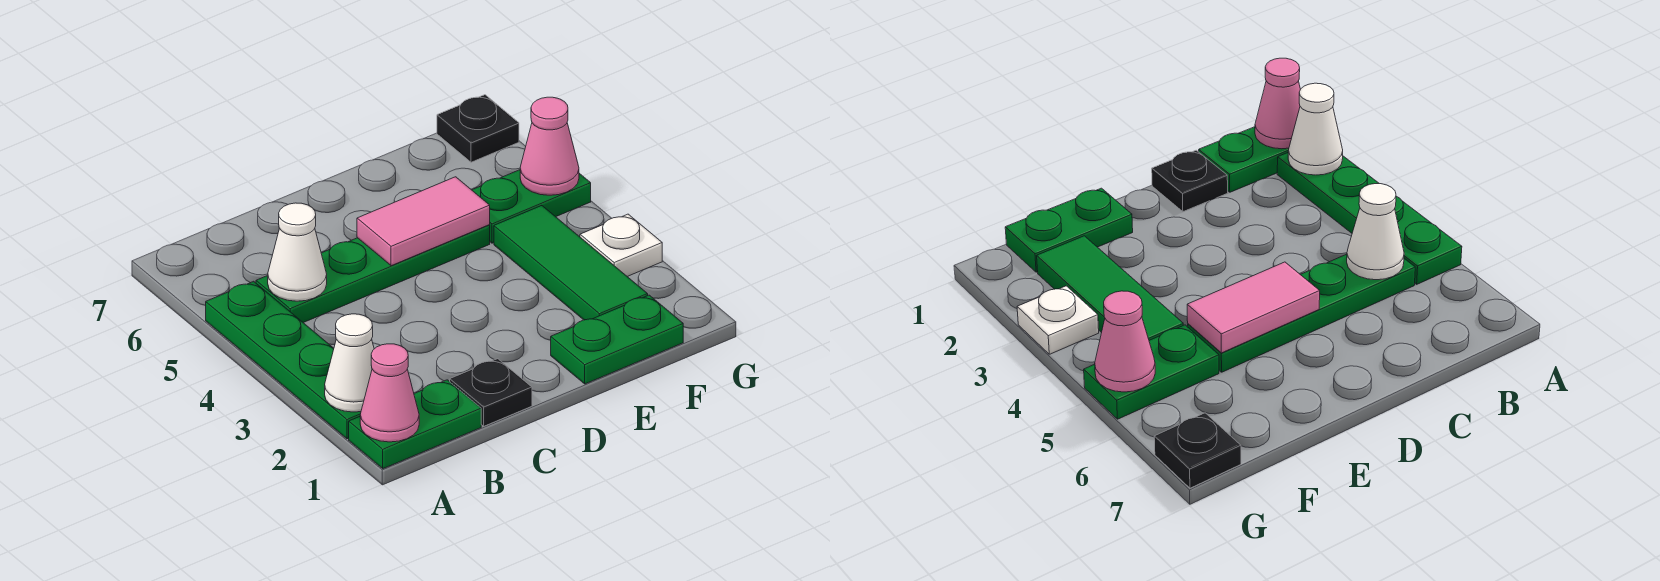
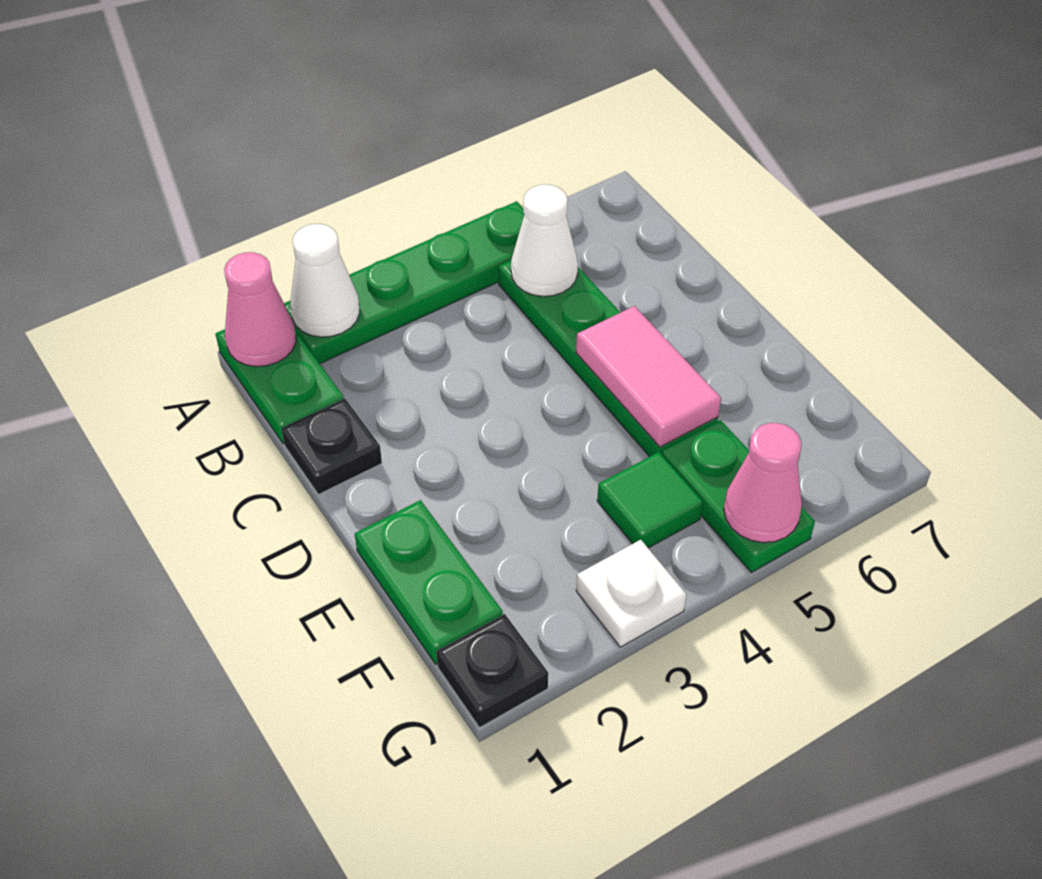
green 1x3 tile [494,206,648,320] -> green 1x1 tile [597,452,703,548]
black 1x1 plate [437,95,519,162] -> black 1x1 plate moved to [436,614,548,728]

